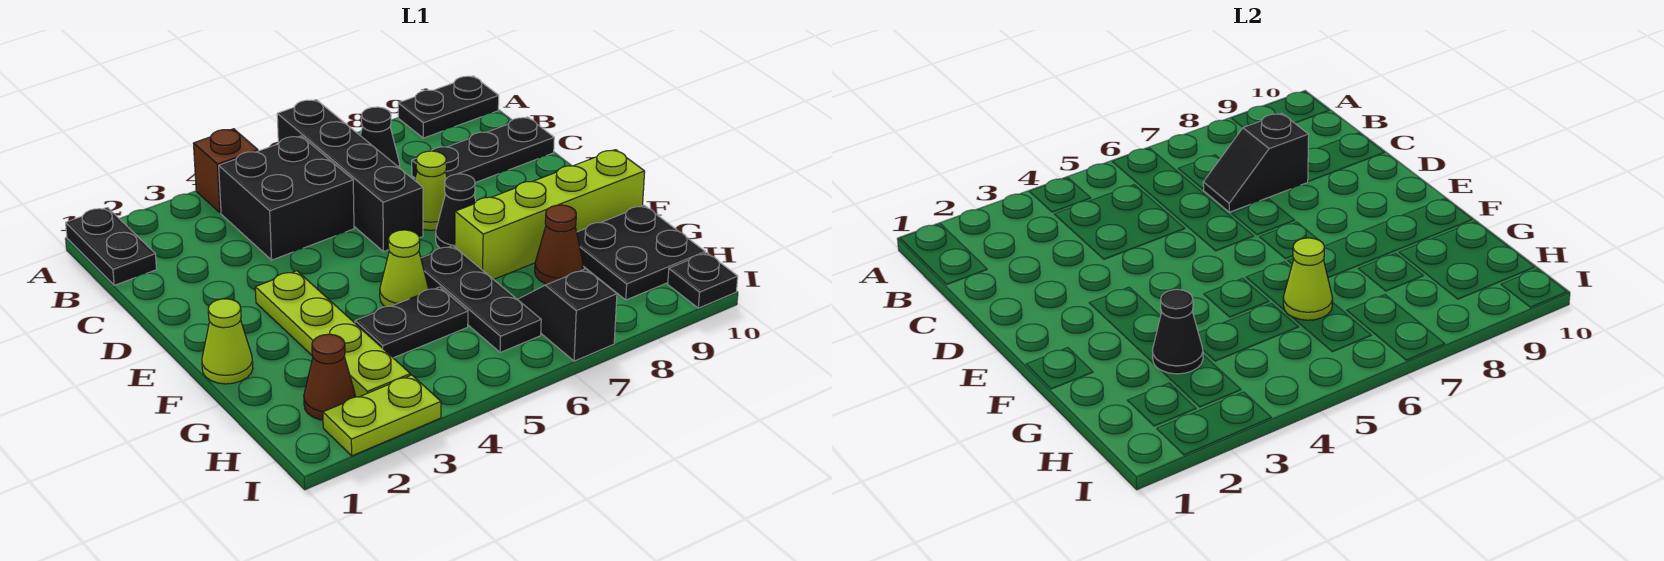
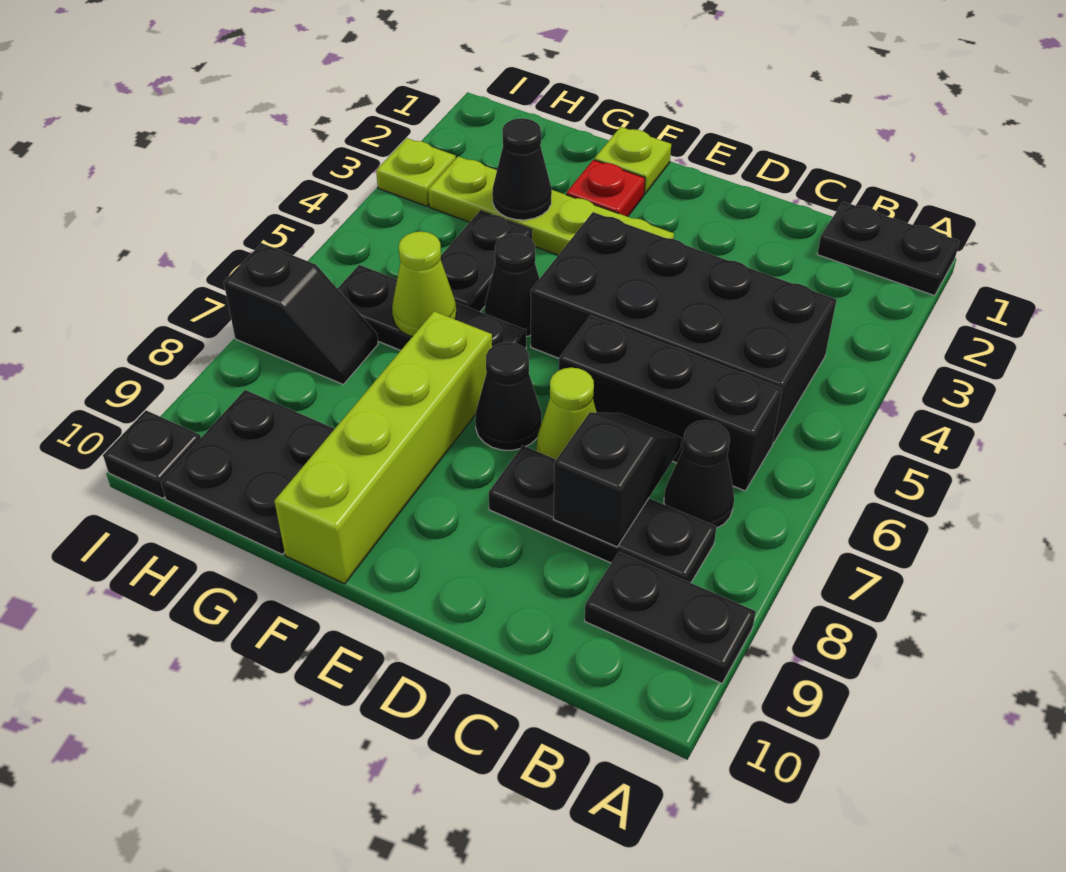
brown 1x1 brick [193,129,258,213] -> none
black 1x4 brick [277,100,423,252] -> black 1x3 brick [559,316,782,491]
black 1x2 plate [398,76,499,138] -> black 1x2 plate turned to [585,552,756,683]
black 2x2 brick [219,136,354,260] -> black 2x4 brick [531,212,837,443]
black 1x3 plate [412,117,554,183] -> black 1x3 plate turned to [489,446,717,583]
lime 1x1 cone [202,299,253,384] -> lime 1x1 plate [595,127,671,194]
none -> red 1x1 plate [566,160,645,217]
lime 1x1 cone [380,230,428,307] -> black 1x1 cone [485,234,539,337]
brown 1x1 cone [535,205,583,284] -> none
brown 1x1 cone [304,334,355,420] -> none
lime 1x2 plate [323,375,441,456] -> lime 1x1 plate [376,138,456,206]

